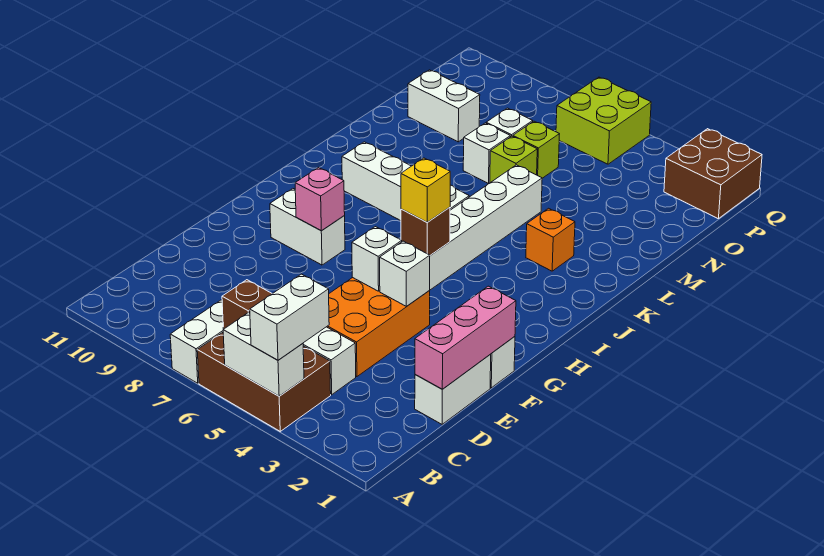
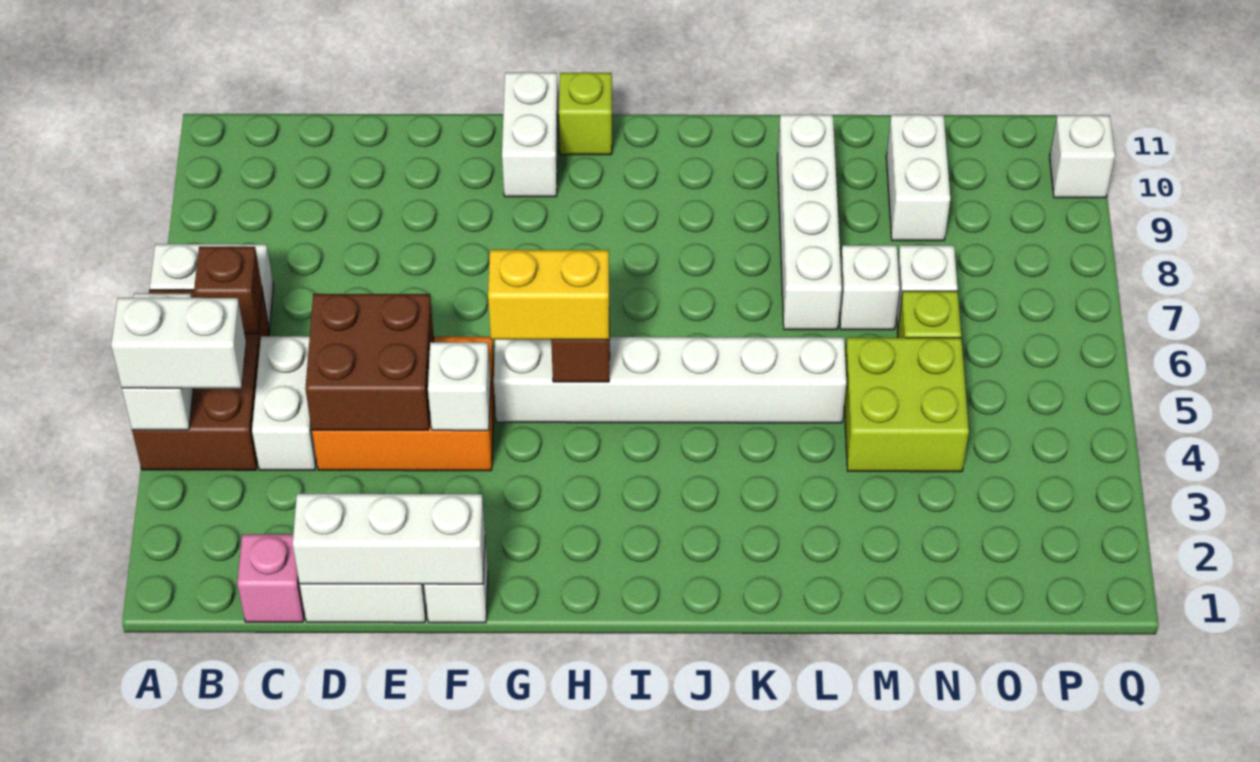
pink 1x3 brick [415,286,516,389] -> white 1x3 brick [293,494,485,584]
white 1x1 brick [352,227,402,291] -> white 1x1 brick moved to [1050,115,1115,198]
white 1x2 brick [270,189,345,265] -> white 1x2 brick moved to [502,72,558,197]
pink 1x1 brick [295,168,345,231] -> pink 1x1 brick moved to [237,534,304,622]
yellow 1x1 brick [401,158,450,222] -> yellow 1x2 brick [488,250,609,340]
white 1x4 brick [342,142,469,221] -> white 1x4 brick moved to [778,115,842,330]
orange 1x1 brick [526,208,575,271] -> none
lime 1x1 brick [490,136,537,183] -> lime 1x1 brick moved to [559,72,612,155]
brown 2x2 brick [664,129,762,219] -> brown 2x2 brick moved to [305,294,434,430]
lime 2x2 brick [556,77,651,164] -> lime 2x2 brick moved to [844,337,969,472]

